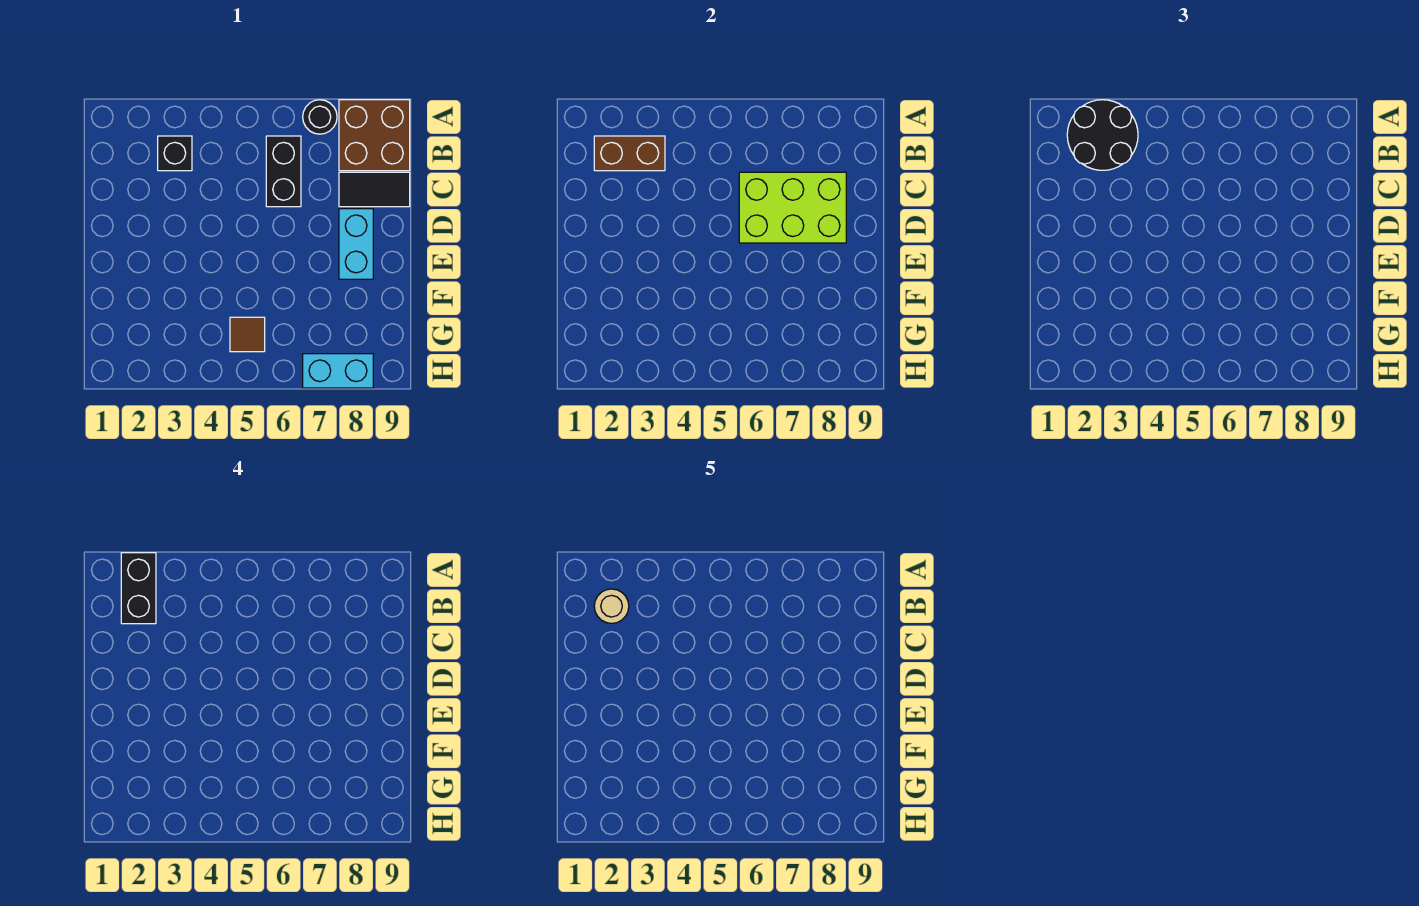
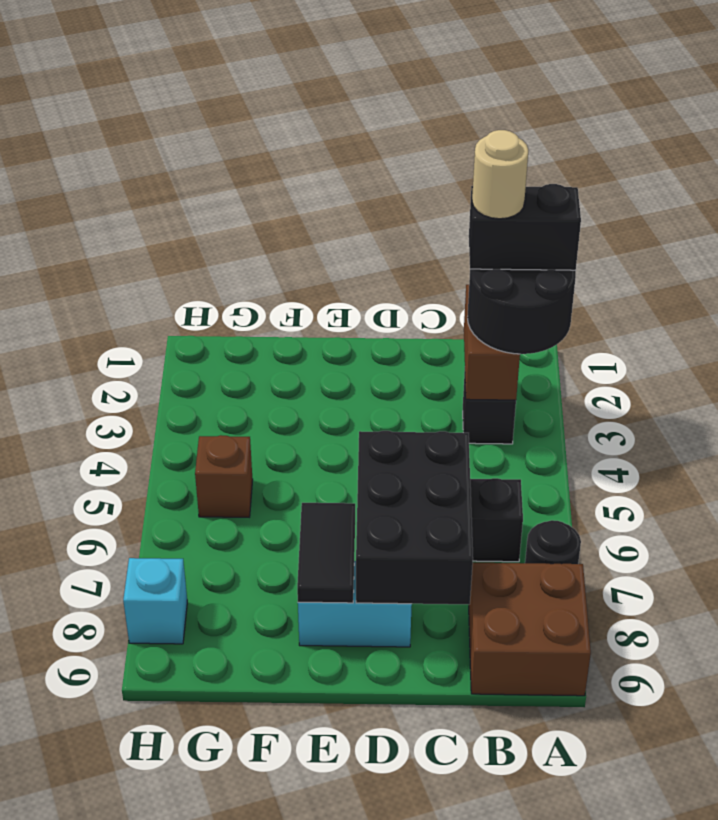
lime 2x3 brick [739,172,846,243] -> black 2x3 brick [356,431,473,604]
black 1x2 tile [339,172,410,207] -> black 1x2 tile moved to [297,503,355,603]
brown 1x1 tile [230,317,265,352] -> brown 1x1 brick [195,435,253,517]
cyan 1x2 brick [303,354,373,388] -> cyan 1x1 brick [123,558,187,644]

